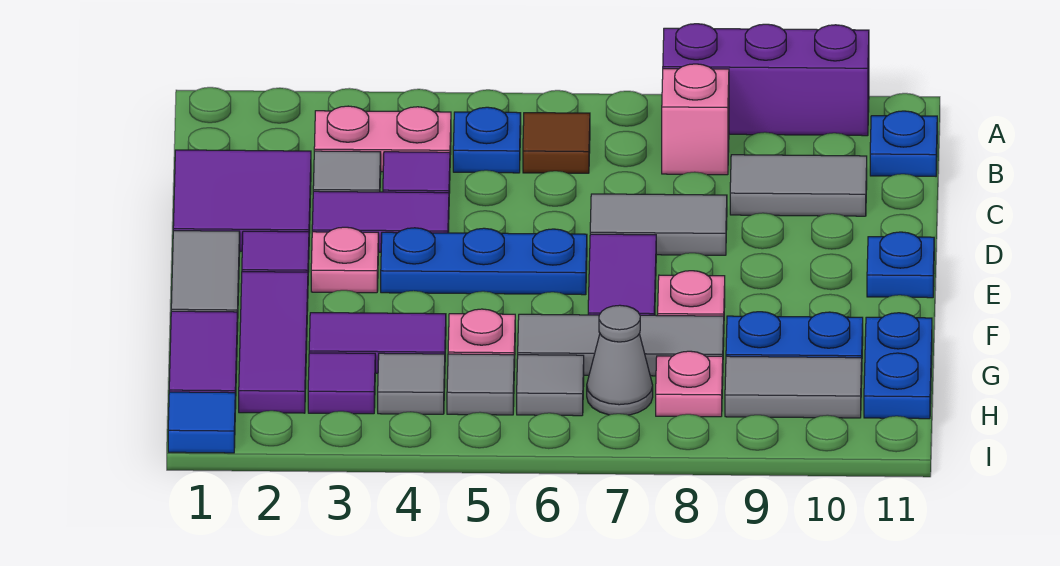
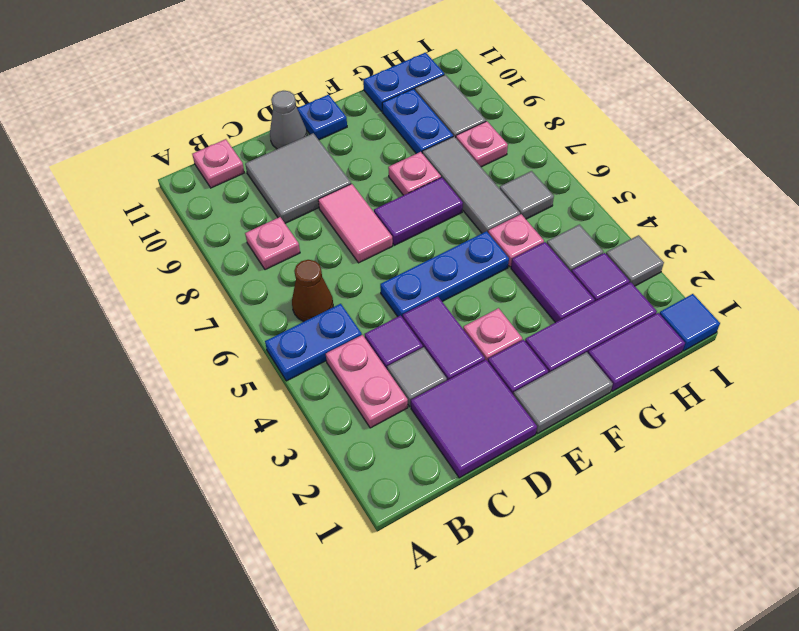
purple 1x3 brick [663,24,869,136] -> none
blue 1x1 plate [453,107,521,173] -> blue 1x2 plate [265,304,362,381]
brown 1x1 tile [523,113,590,173] -> brown 1x1 cone [292,260,333,321]
pink 1x1 brick [662,64,729,175] -> pink 1x1 plate [245,217,300,270]
blue 1x1 plate [870,111,937,176] -> pink 1x1 plate [192,139,245,188]
grey 1x2 tile [730,155,867,216] -> grey 2x2 tile [245,133,351,223]
grey 1x2 tile [590,194,727,255] -> pink 1x2 tile [318,184,393,263]
blue 1x3 plate [381,228,587,295] -> blue 1x3 plate turned to [380,231,509,318]
grey 1x1 tile [447,354,514,415] -> grey 1x1 tile moved to [606,235,664,286]
grey 1x1 cone [587,305,653,415] -> grey 1x1 cone moved to [270,91,307,149]

